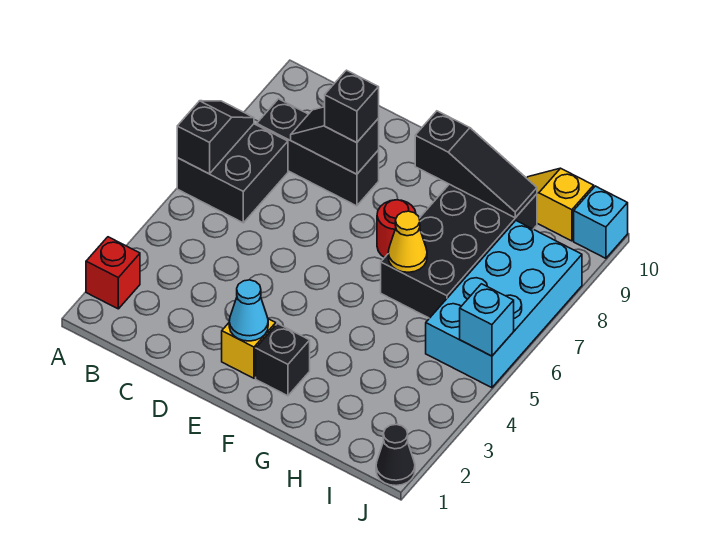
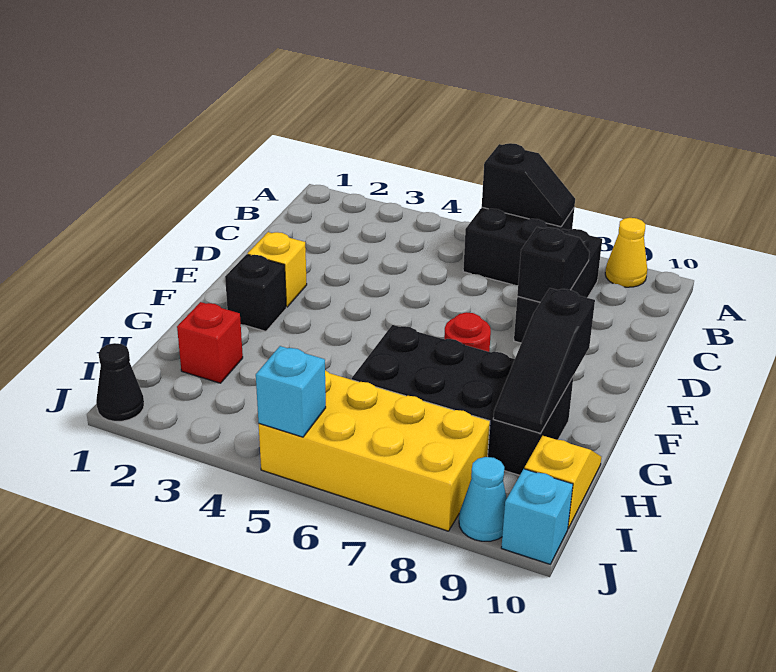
red 1x1 brick [86,237,140,309] -> red 1x1 brick moved to [177,302,243,383]
black 1x1 brick [325,70,379,143] -> none
cyan 1x1 cone [229,280,268,341] -> cyan 1x1 cone moved to [459,457,507,541]
yellow 1x1 cone [388,211,427,272] -> yellow 1x1 cone moved to [605,218,647,287]
cyan 2x4 brick [426,221,582,388] -> yellow 2x4 brick [259,371,490,531]

